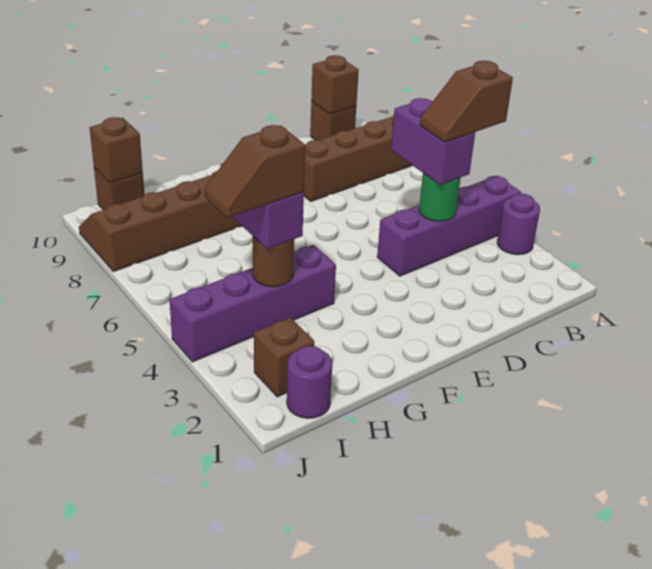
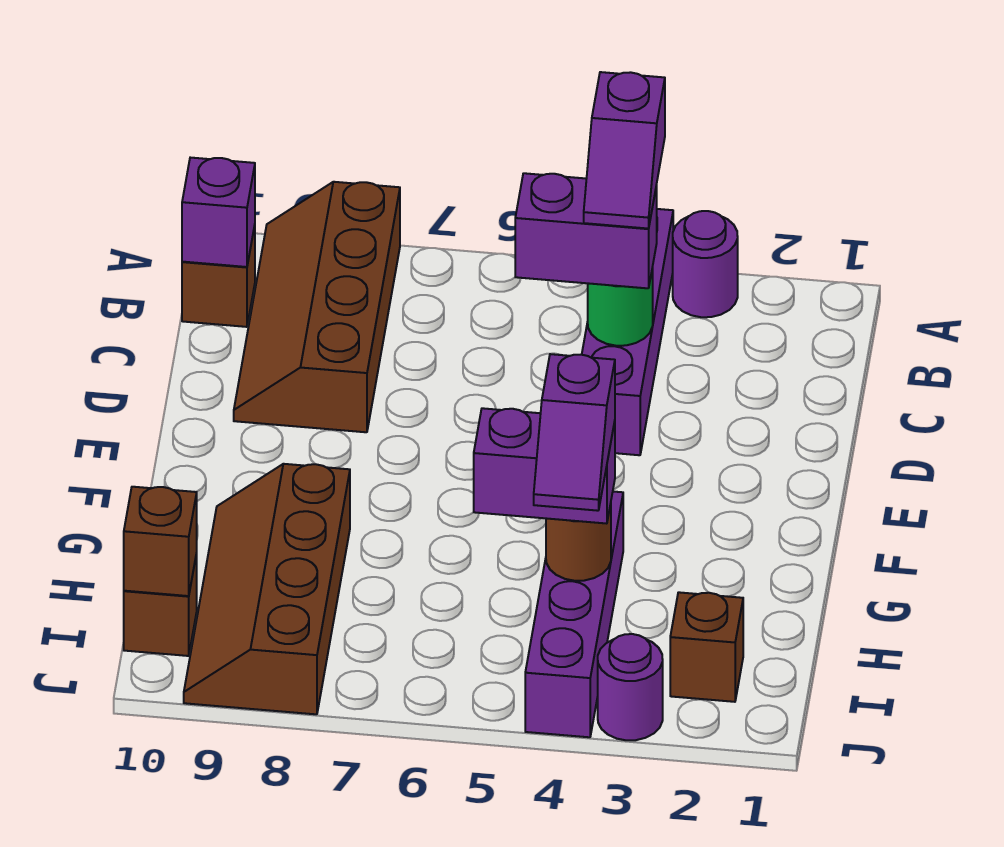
brown 1x2 slope [420,61,513,142] -> purple 1x2 slope [584,72,665,229]
brown 1x1 brick [311,55,359,114] -> purple 1x1 brick [182,158,255,267]
brown 1x2 slope [204,125,305,218] -> purple 1x2 slope [534,354,615,511]
purple 1x1 round brick [287,346,332,418] -> purple 1x1 round brick moved to [598,634,663,740]

